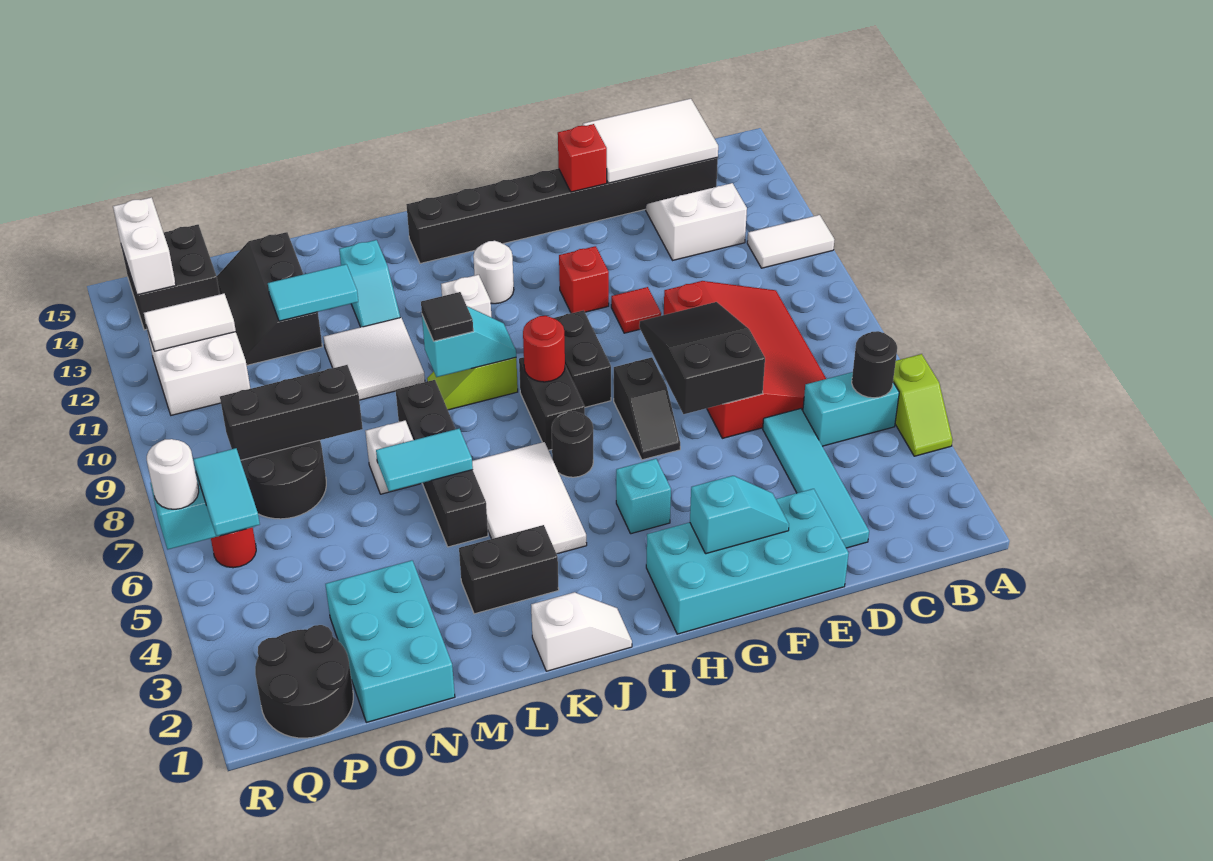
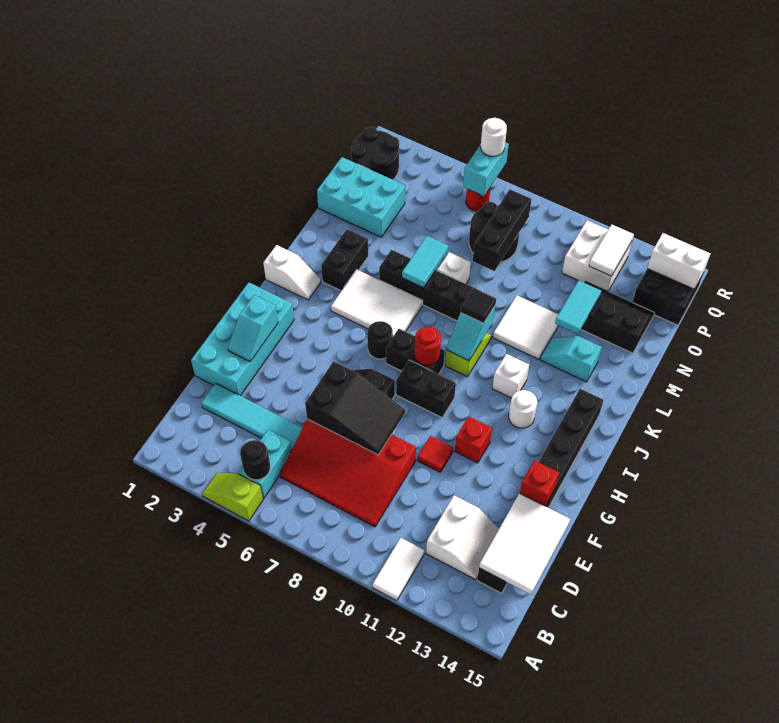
cyan 1x1 brick [616,459,671,534] -> none
white 1x2 slope [531,592,632,671] -> white 1x2 slope turned to [263,245,321,300]
cyan 1x2 tile [193,448,260,536] -> none

